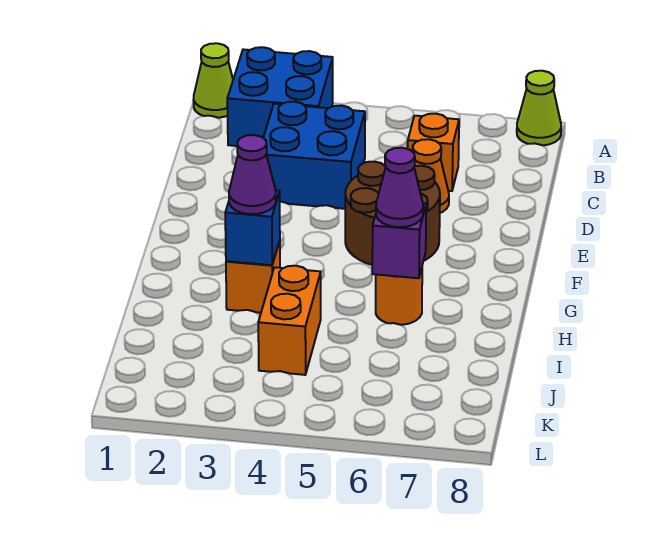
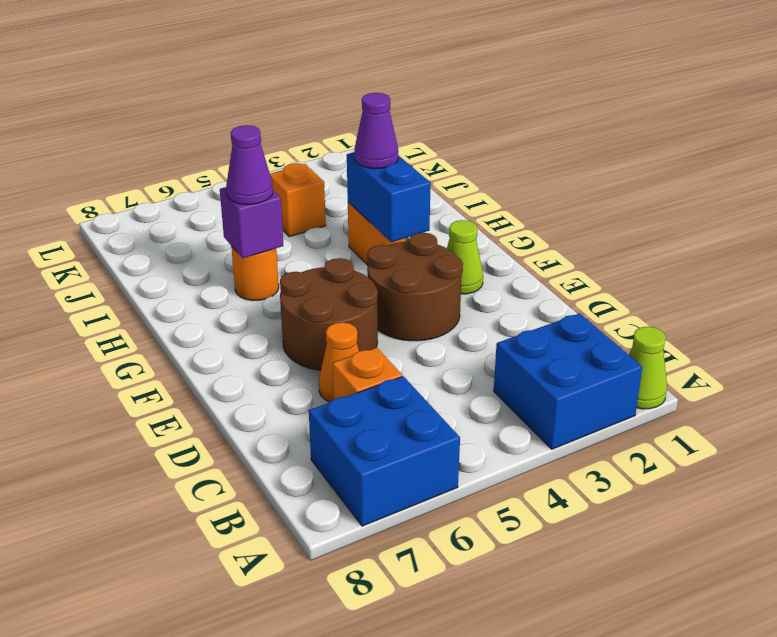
lime 1x1 cone [517,71,561,146] -> lime 1x1 cone moved to [447,220,483,294]
blue 2x2 brick [263,102,365,209] -> blue 2x2 brick moved to [309,376,460,526]
none -> brown 2x2 round brick [367,232,463,341]
blue 1x1 brick [225,190,280,265] -> blue 1x2 brick [347,152,431,242]
orange 1x2 brick [258,266,321,375] -> orange 1x1 brick [270,163,326,237]

